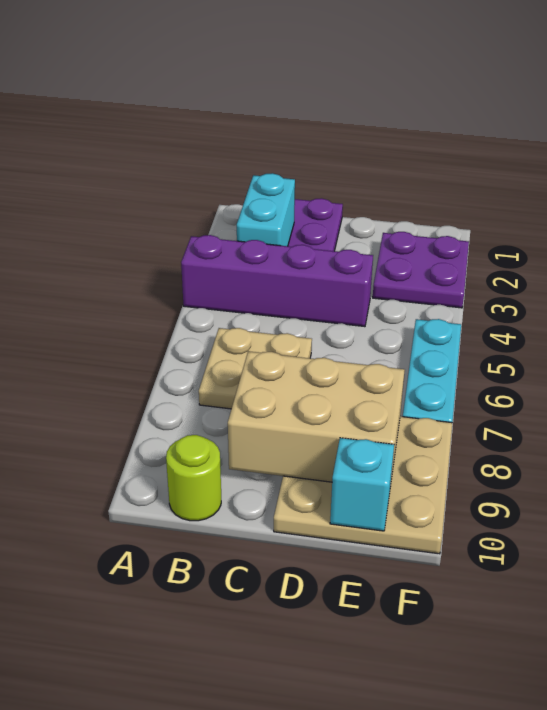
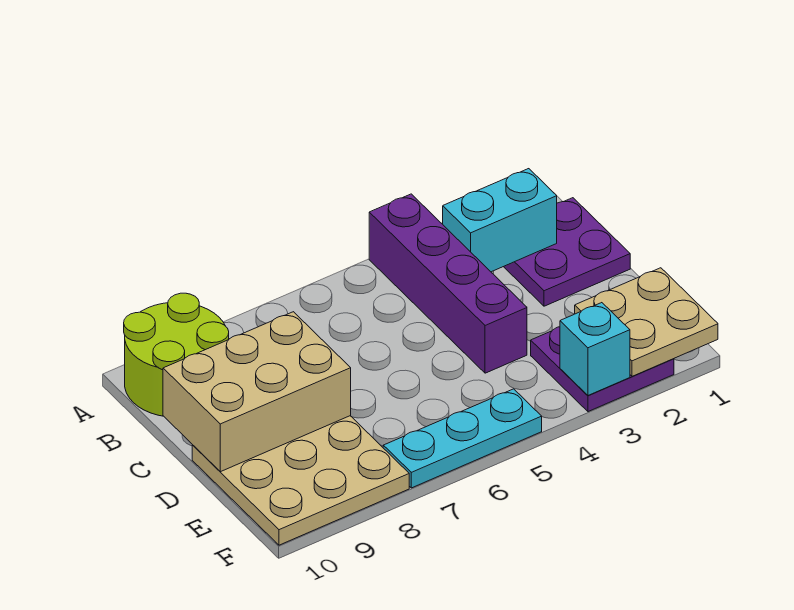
tan 2x2 plate [199,328,312,409] -> tan 2x2 plate moved to [575,268,718,376]
lime 1x1 round brick [166,435,221,521] -> lime 2x2 round brick [124,293,229,416]
tan 2x3 brick [228,351,405,482] -> tan 2x3 brick turned to [163,312,351,472]
cyan 1x1 brick [330,438,394,531] -> cyan 1x1 brick moved to [560,303,630,395]

